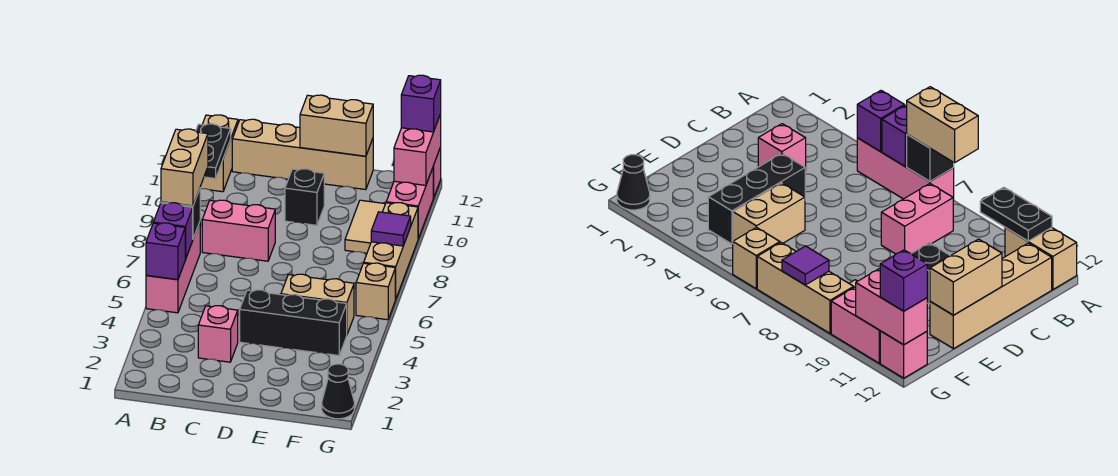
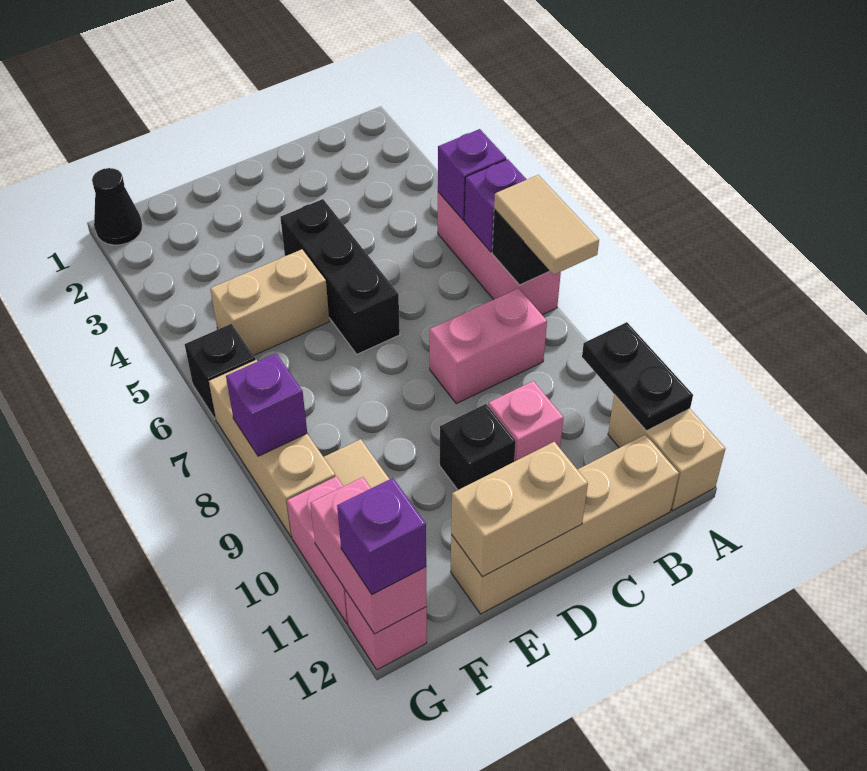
tan 1x2 brick [161,129,208,206] -> tan 1x2 tile [494,175,599,275]
pink 1x1 brick [198,306,238,362] -> pink 1x1 brick moved to [488,381,564,461]
black 1x3 brick [240,290,347,356] -> black 1x3 brick turned to [280,199,400,354]
tan 1x1 brick [356,263,396,320] -> black 1x1 brick [185,324,255,419]
purple 1x1 tile [371,212,411,246] -> purple 1x1 brick [226,354,307,456]

